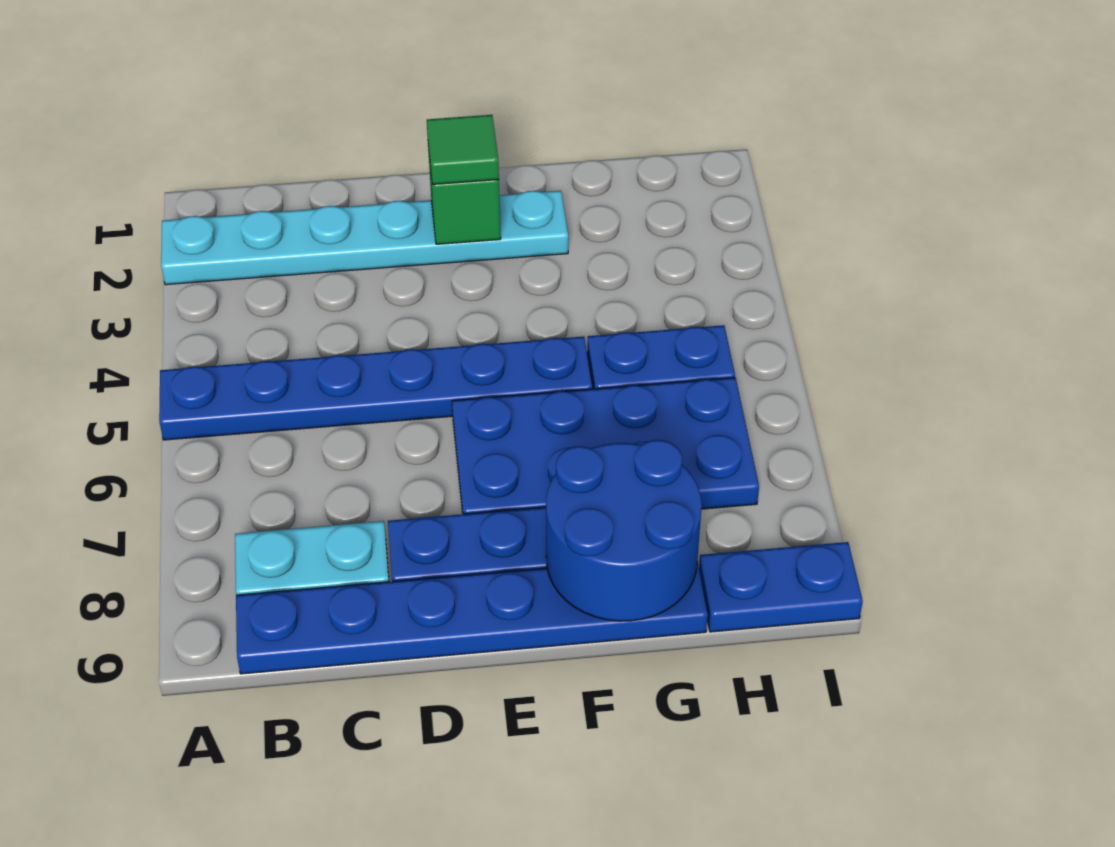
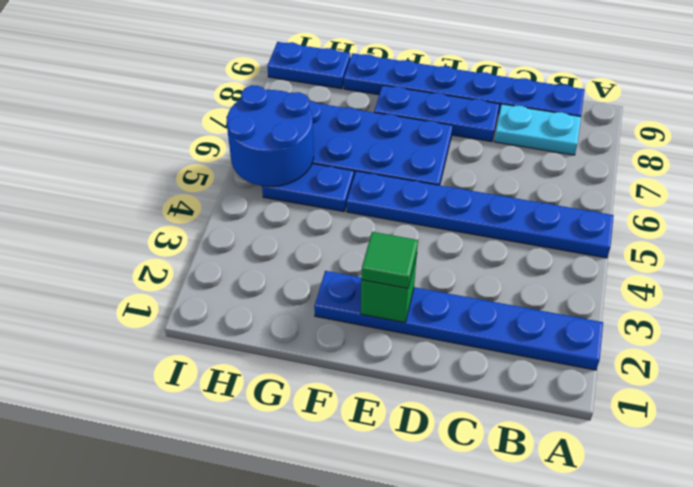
cyan 1x6 plate [161,191,568,285] -> blue 1x6 plate [314,271,603,370]
blue 2x2 round brick [546,440,702,621] -> blue 2x2 round brick moved to [226,86,314,186]

